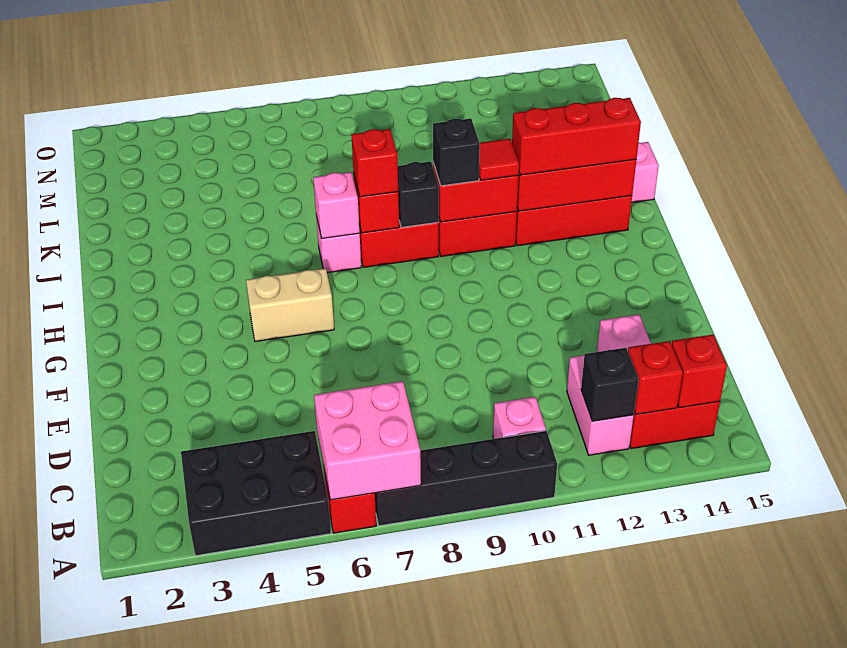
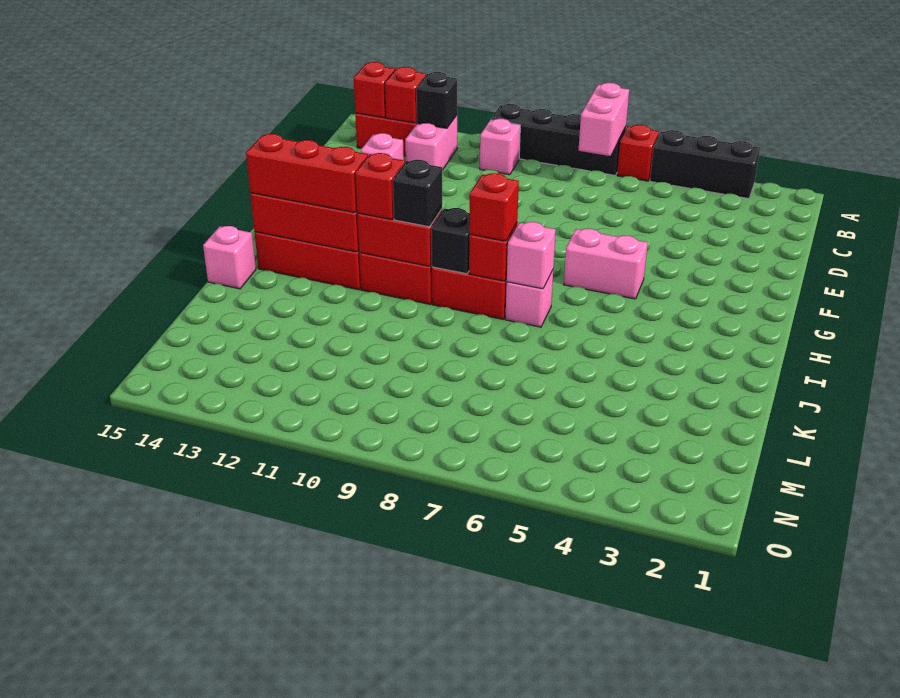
black 2x3 brick [181,431,331,556] -> black 1x3 brick [650,130,760,199]
pink 2x2 brick [314,381,421,500] -> pink 1x2 brick [579,83,629,156]
tan 1x2 brick [246,268,334,341] -> pink 1x2 brick [564,229,648,299]
red 1x1 tile [479,139,519,180] -> red 1x1 brick [355,153,405,220]

